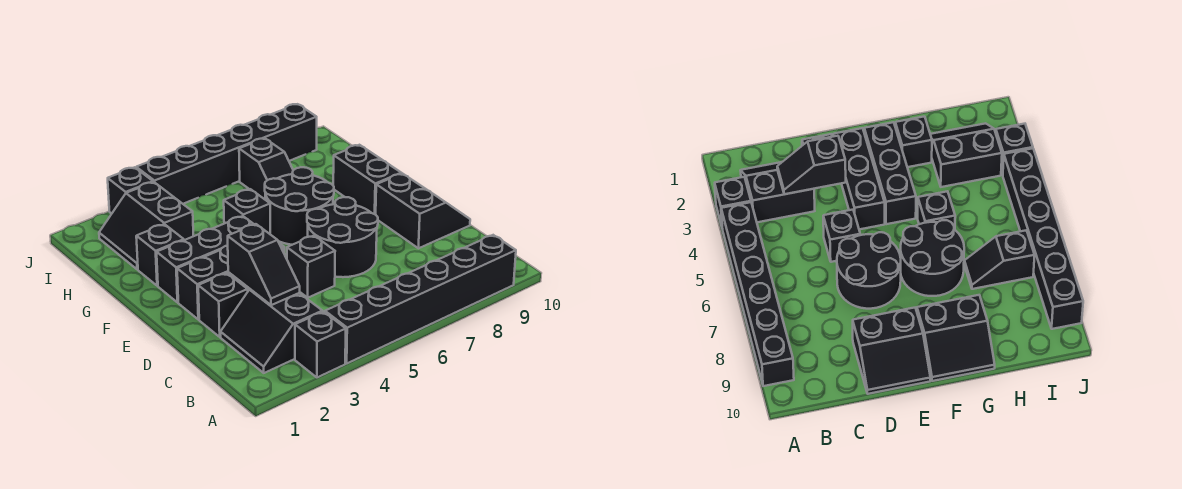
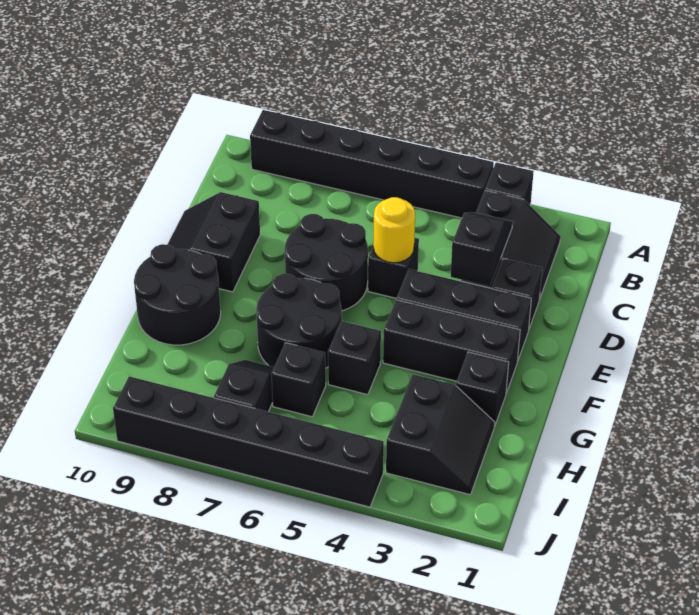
none -> yellow 1x1 round brick [373,197,415,263]
black 2x2 slope [333,145,402,215] -> black 2x2 round brick [134,244,221,345]
black 1x1 brick [108,167,153,214] -> black 1x1 brick moved to [271,343,326,417]

